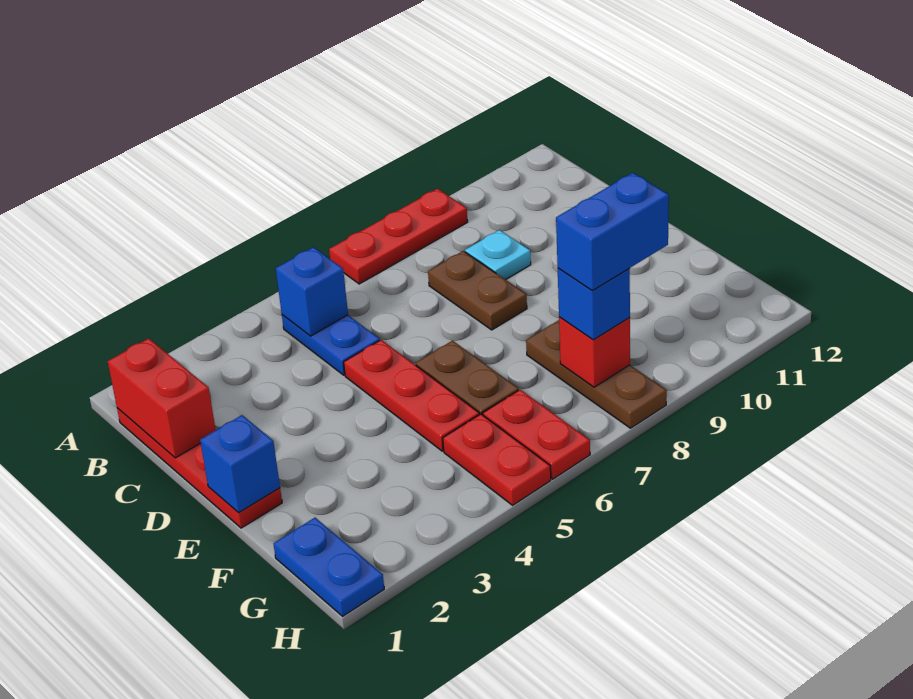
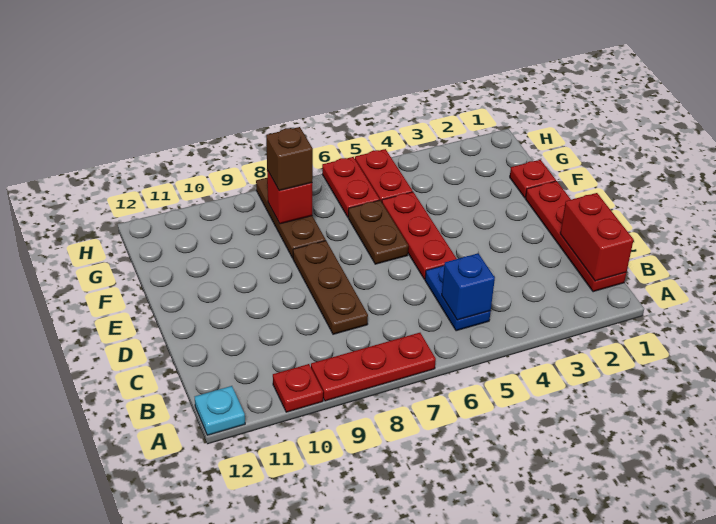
none -> red 1x1 plate [273,364,323,412]
brown 1x2 plate [428,251,527,330] -> brown 1x3 plate [293,241,368,334]
cyan 1x1 plate [465,230,531,280] -> cyan 1x1 plate moved to [195,386,245,435]
blue 1x1 brick [200,415,280,513] -> none
none -> red 1x1 plate [510,160,556,198]
blue 1x2 plate [274,518,384,616] -> none
blue 1x1 brick [558,268,630,340] -> brown 1x1 brick [266,127,313,191]
blue 1x2 brick [556,173,669,291] -> none

